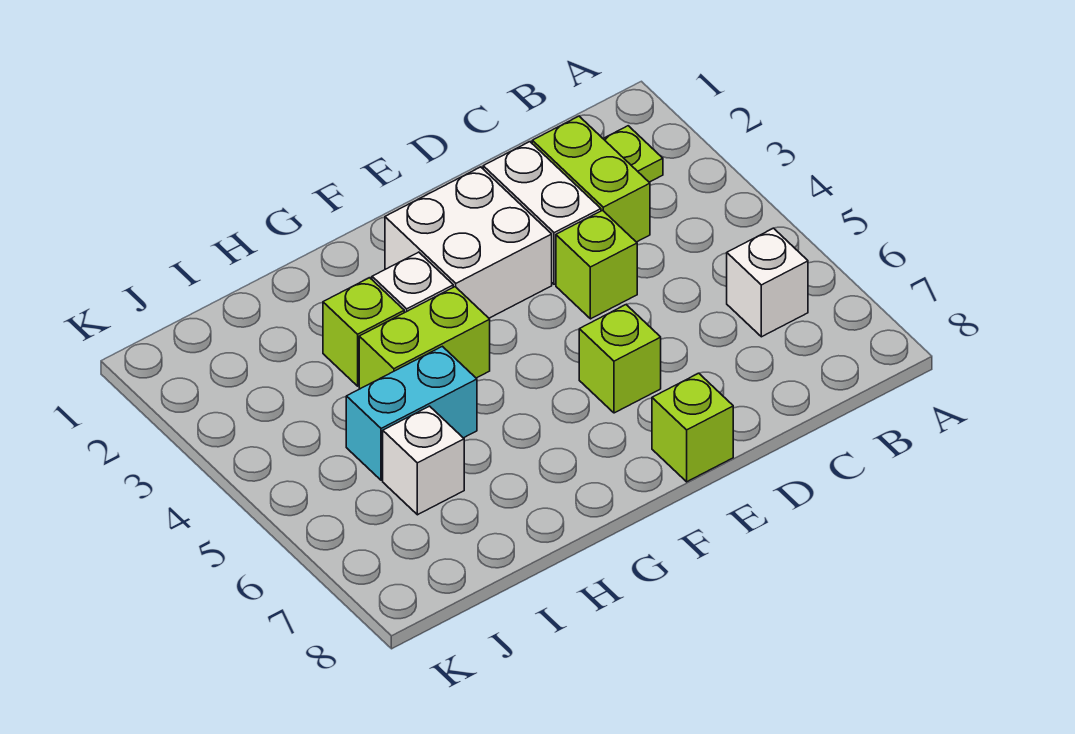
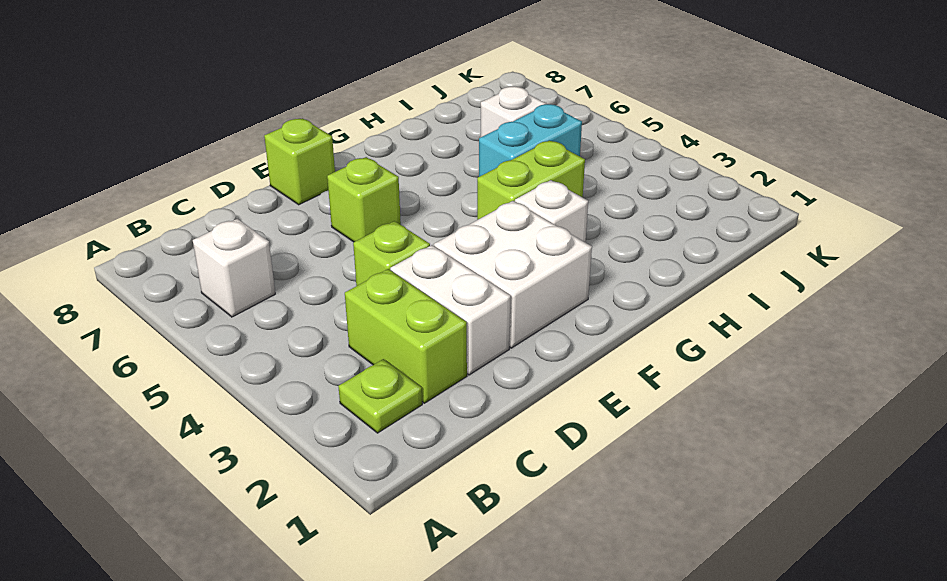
lime 1x1 brick [323,278,404,386] -> none

